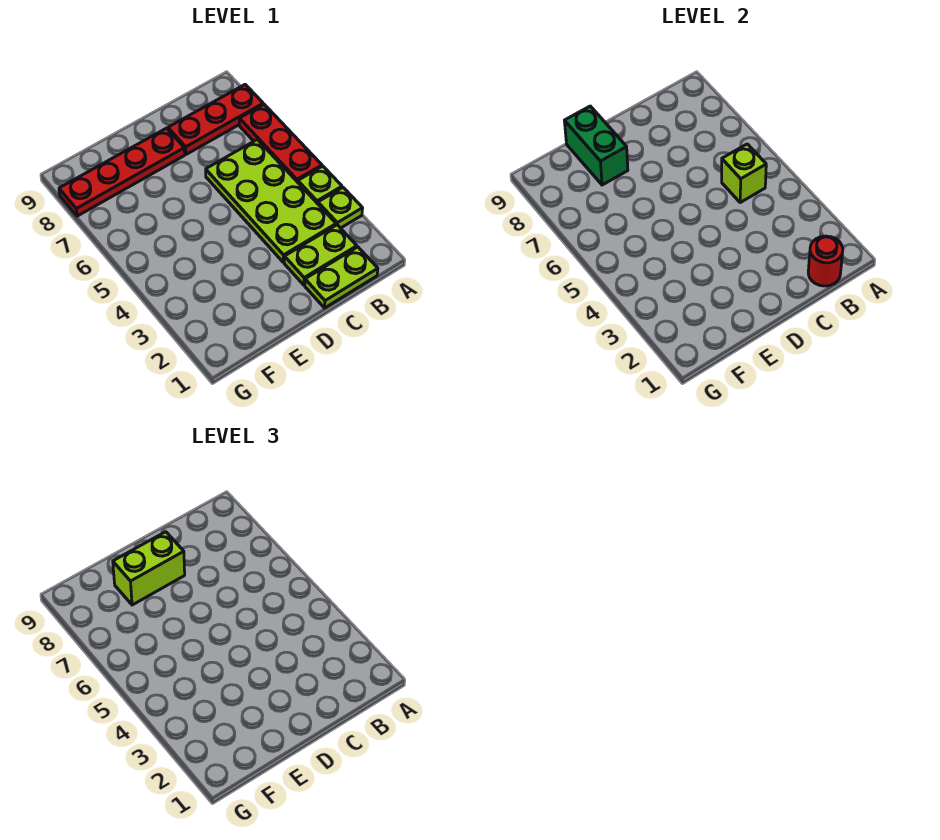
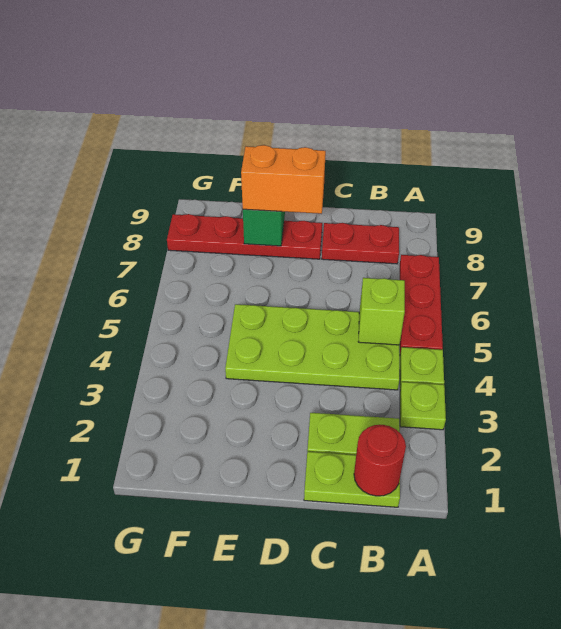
red 1x3 plate [168,85,263,154] -> red 1x2 plate [322,223,399,264]
lime 2x4 plate [206,139,336,262] -> lime 2x4 plate turned to [225,304,400,390]
lime 1x2 brick [113,532,185,605] -> orange 1x2 brick [241,145,326,214]

